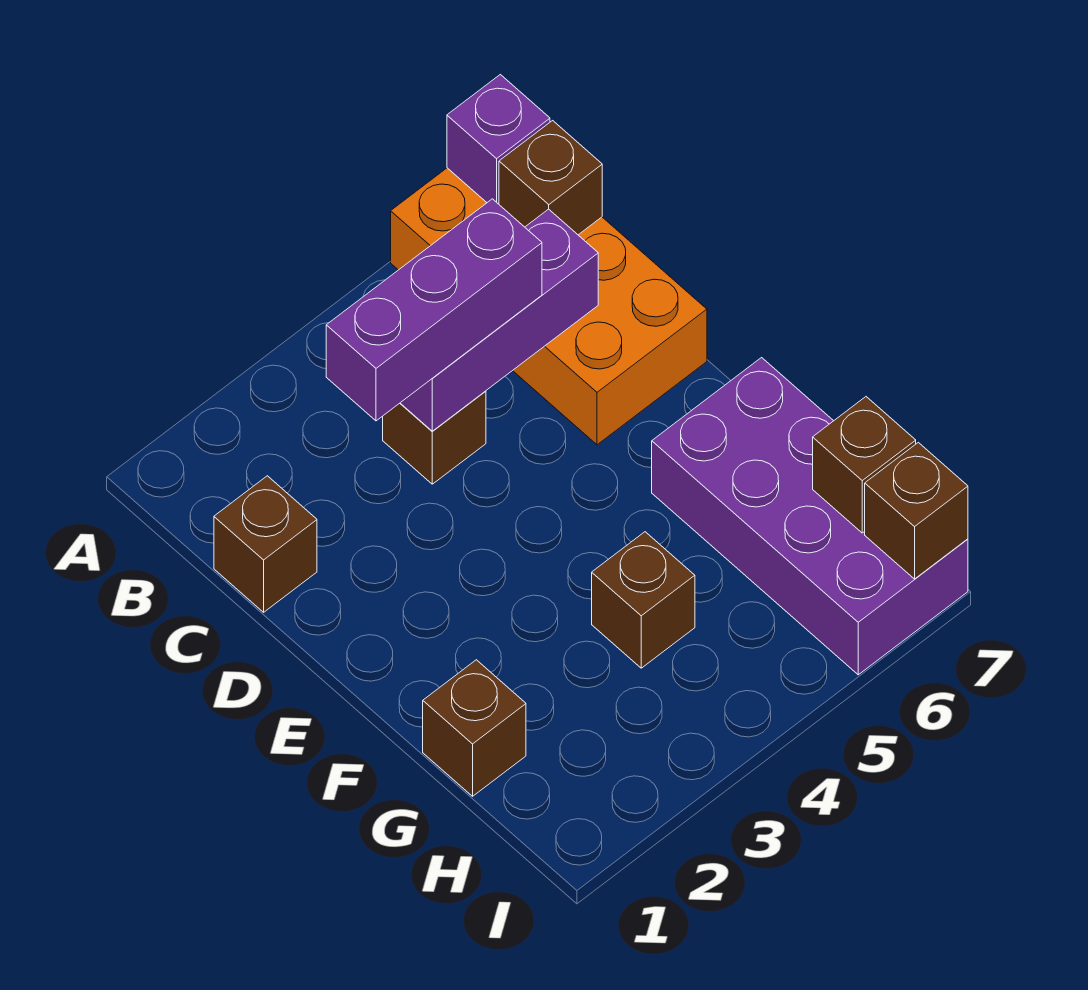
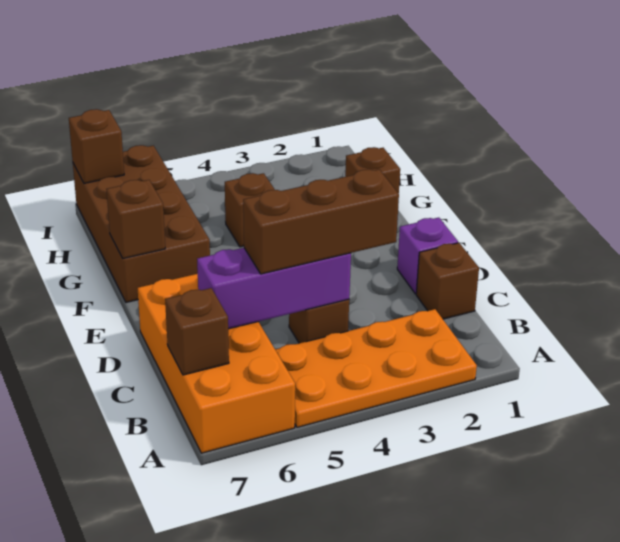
none -> orange 2x4 plate [275,309,477,427]
purple 1x1 brick [447,75,550,204] -> purple 1x1 brick moved to [397,218,458,294]
purple 1x3 brick [326,199,542,421] -> brown 1x3 brick [243,169,399,274]
purple 2x4 brick [652,358,968,675] -> brown 2x4 brick [73,145,210,302]
brown 1x1 brick [813,397,916,533] -> brown 1x1 brick moved to [106,180,165,258]

